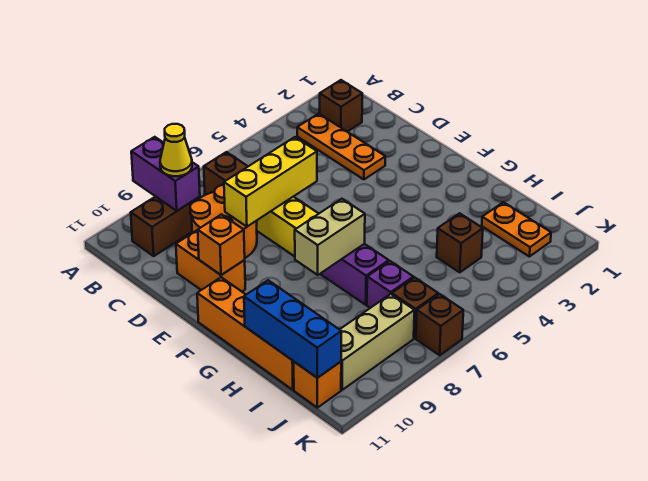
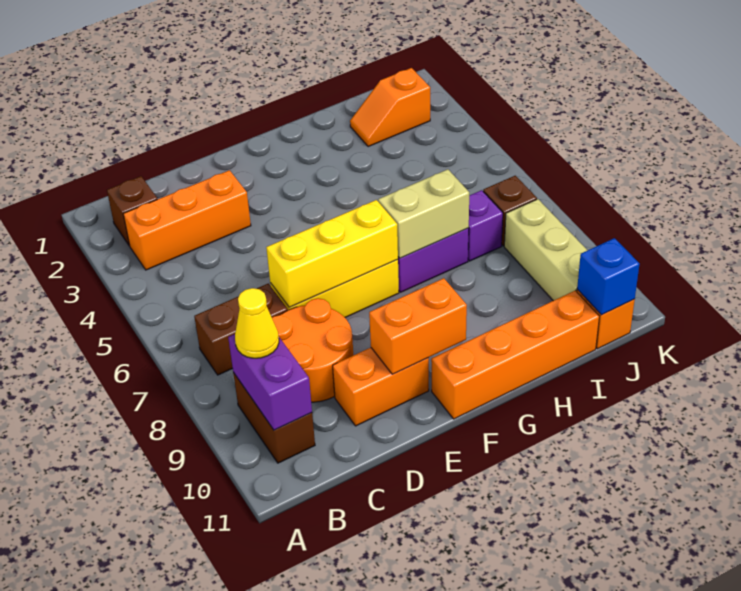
purple 1x2 brick [131,137,200,211] -> purple 1x2 brick turned to [228,334,312,430]
orange 1x3 plate [297,114,385,179] -> orange 1x3 brick [123,170,251,270]
yellow 1x3 brick [224,137,317,227] -> yellow 1x3 brick turned to [266,200,398,307]
orange 1x1 brick [198,214,245,275] -> orange 1x2 brick [369,278,467,374]
tan 1x2 brick [295,199,365,275] -> tan 1x2 brick turned to [378,169,469,258]
blue 1x3 brick [244,280,341,378] -> blue 1x1 brick [577,238,639,315]
orange 1x2 plate [482,202,551,257] -> orange 1x2 slope [350,68,430,147]
brown 1x1 brick [437,213,483,272] -> none
brown 1x1 brick [416,294,463,355] -> none

